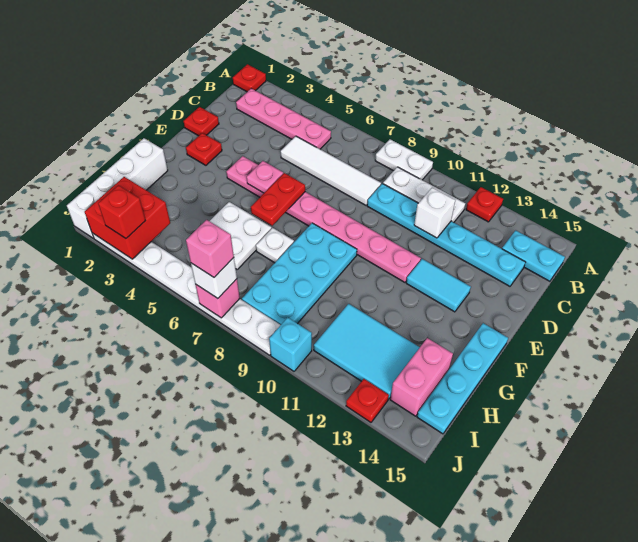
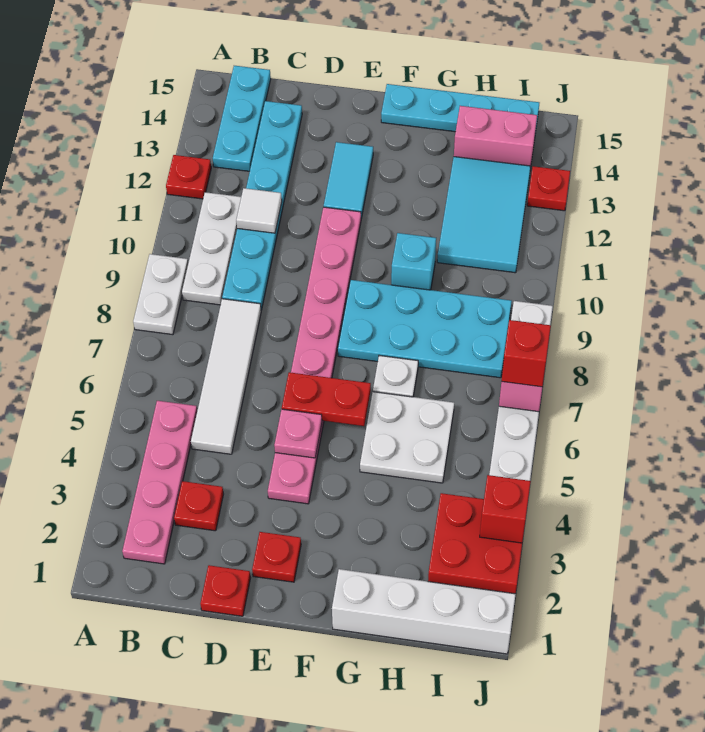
red 1x1 plate [233,64,266,92] -> red 1x1 plate moved to [174,481,223,531]
cyan 1x2 plate [502,230,565,281] -> cyan 1x3 plate [213,66,271,171]
white 1x1 brick [414,187,455,238] -> white 1x1 tile [236,188,282,233]
white 1x1 brick [191,258,237,298] -> red 1x1 brick [502,320,551,387]
pink 1x1 brick [186,220,234,277] -> none
cyan 1x1 brick [269,317,312,371] -> cyan 1x1 brick moved to [391,233,436,290]

